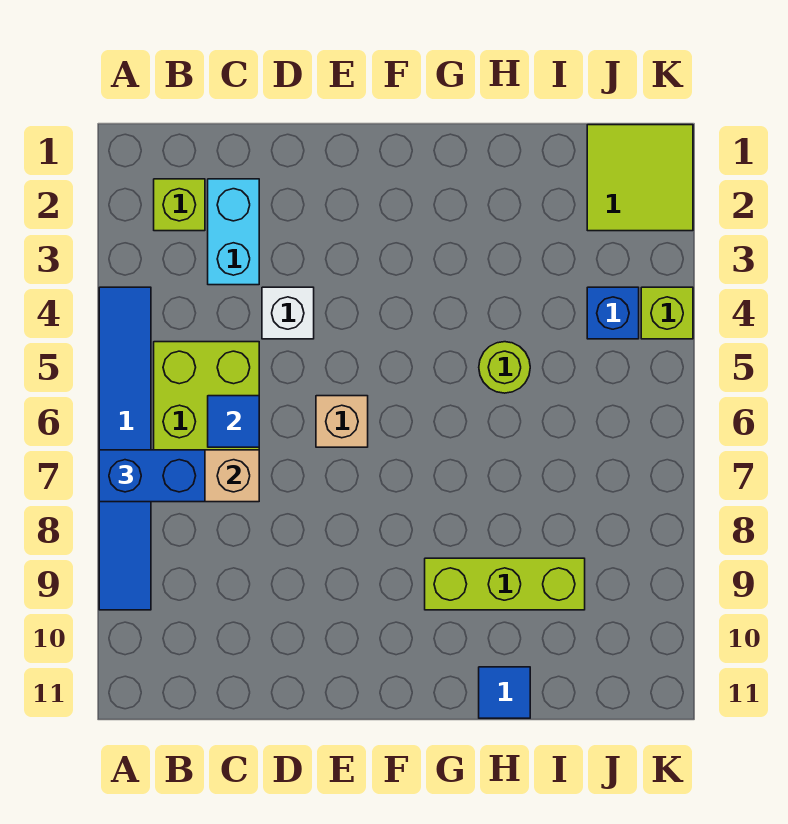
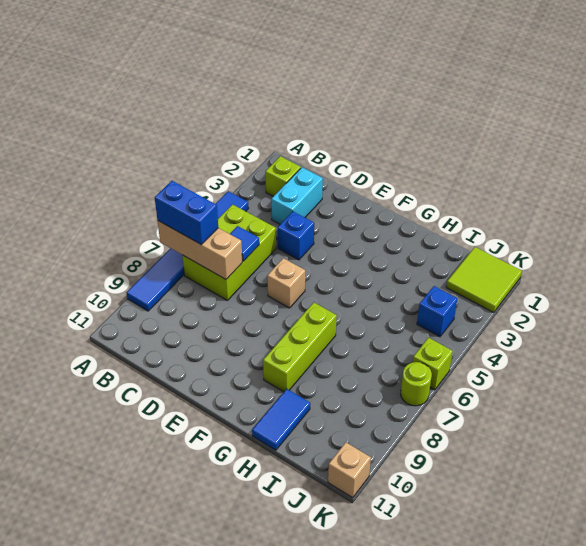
white 1x1 brick [262,287,314,339] -> blue 1x1 brick [278,212,314,260]
lime 1x3 brick [425,558,585,610] -> lime 1x3 brick turned to [263,302,337,392]
lime 1x1 round brick [479,342,530,393] -> lime 1x1 round brick moved to [401,362,432,406]
blue 1x1 tile [479,667,530,718] -> blue 1x2 tile [252,389,310,450]
lime 1x1 brick [641,287,693,339] -> lime 1x1 brick moved to [413,338,453,390]
none -> tan 1x1 brick [328,442,371,498]

